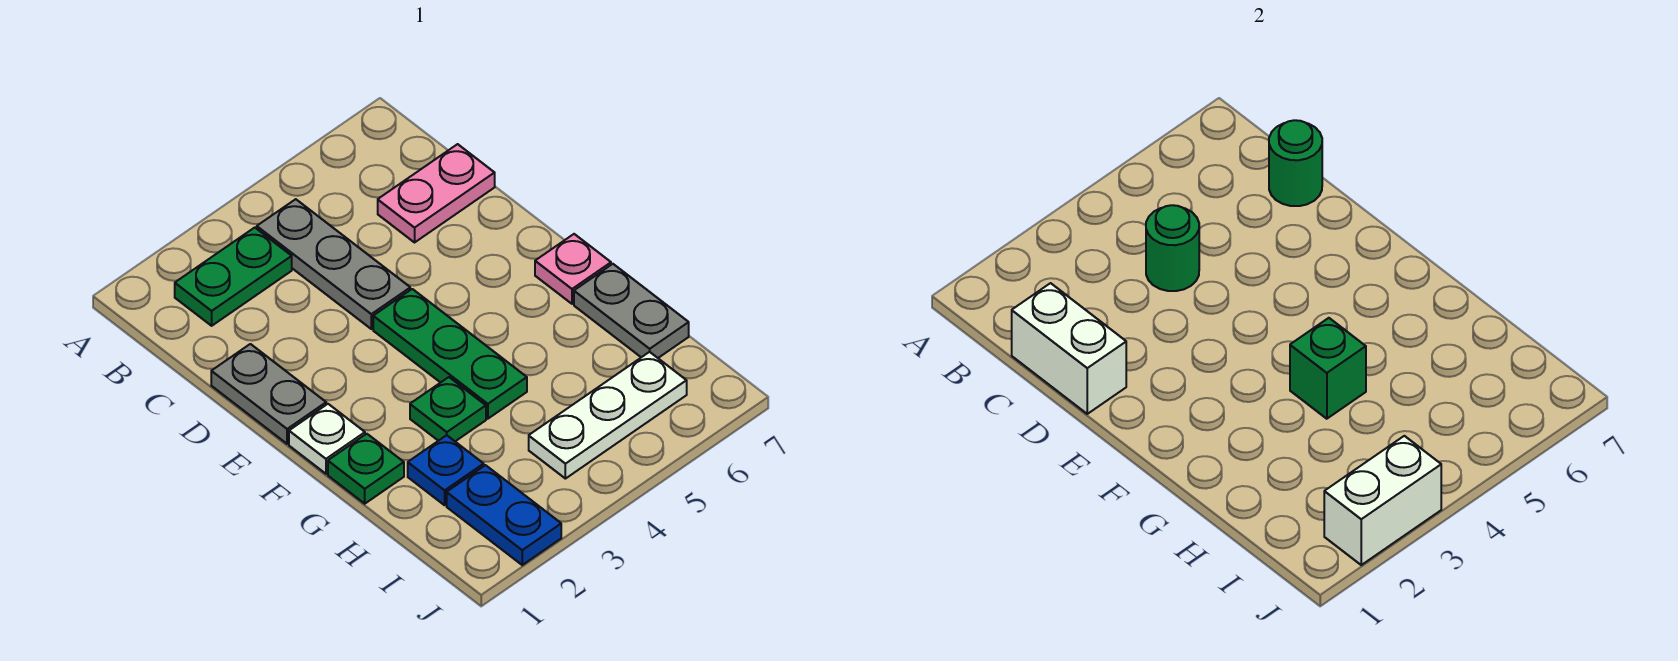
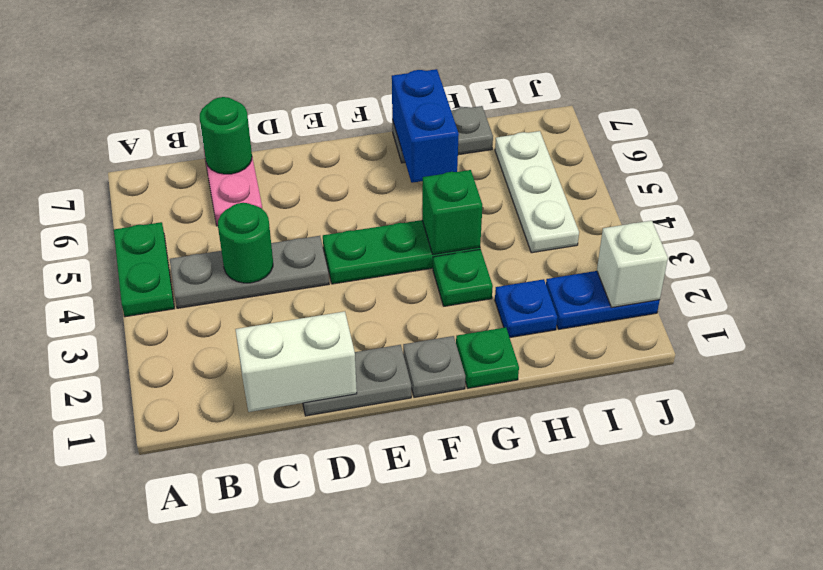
green 1x2 plate [175,228,292,326] -> green 1x2 plate moved to [114,222,174,317]
white 1x1 plate [289,404,365,474] -> grey 1x1 plate [403,336,465,397]
pink 1x1 plate [535,234,611,304] -> none
none -> blue 1x2 brick [392,69,459,183]
white 1x2 brick [1324,436,1441,565] -> white 1x1 brick [597,221,668,308]

